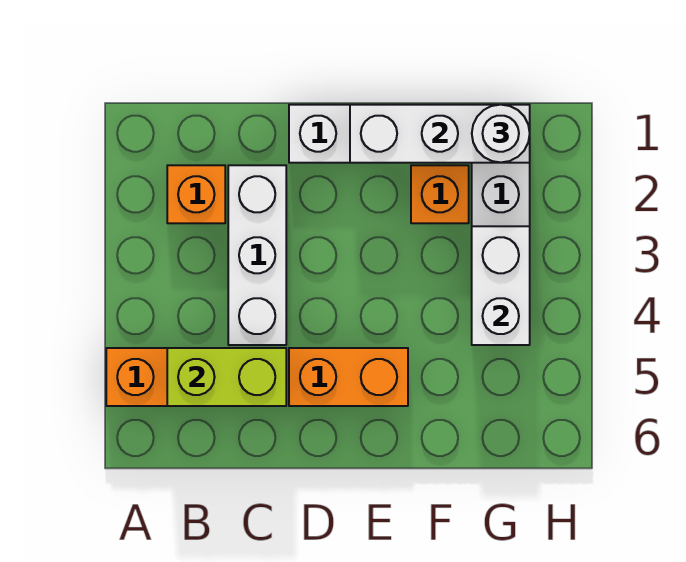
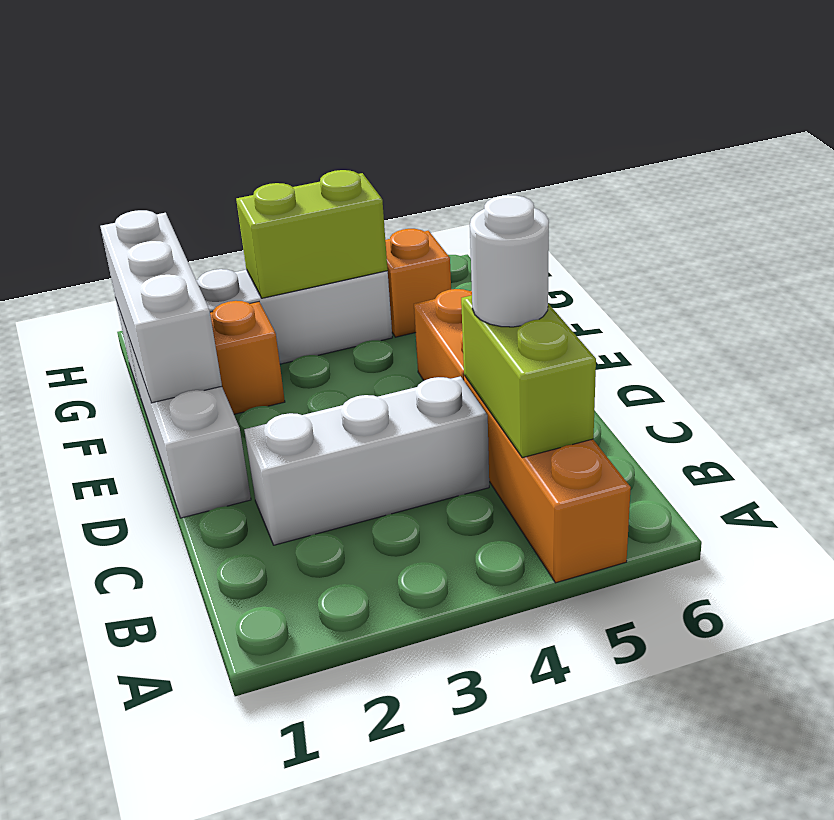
orange 1x1 brick [167,165,225,223] -> orange 1x1 brick moved to [385,229,451,337]
white 1x1 round brick [472,105,530,162] -> white 1x1 round brick moved to [470,195,549,327]
white 1x2 brick [472,226,530,345] -> lime 1x2 brick [236,170,388,298]

